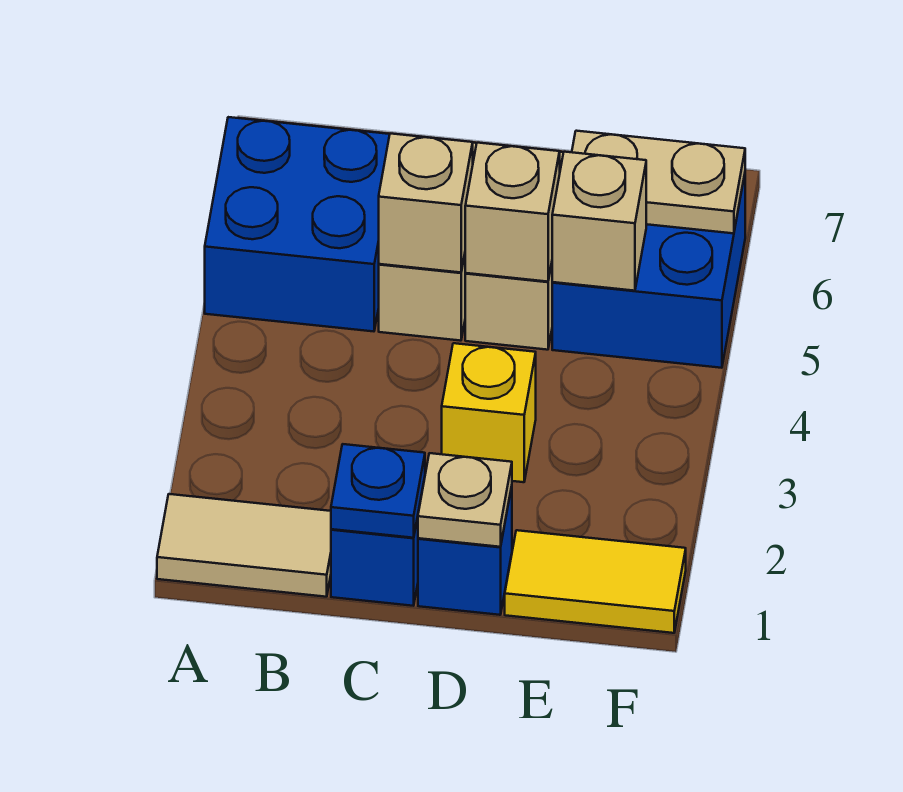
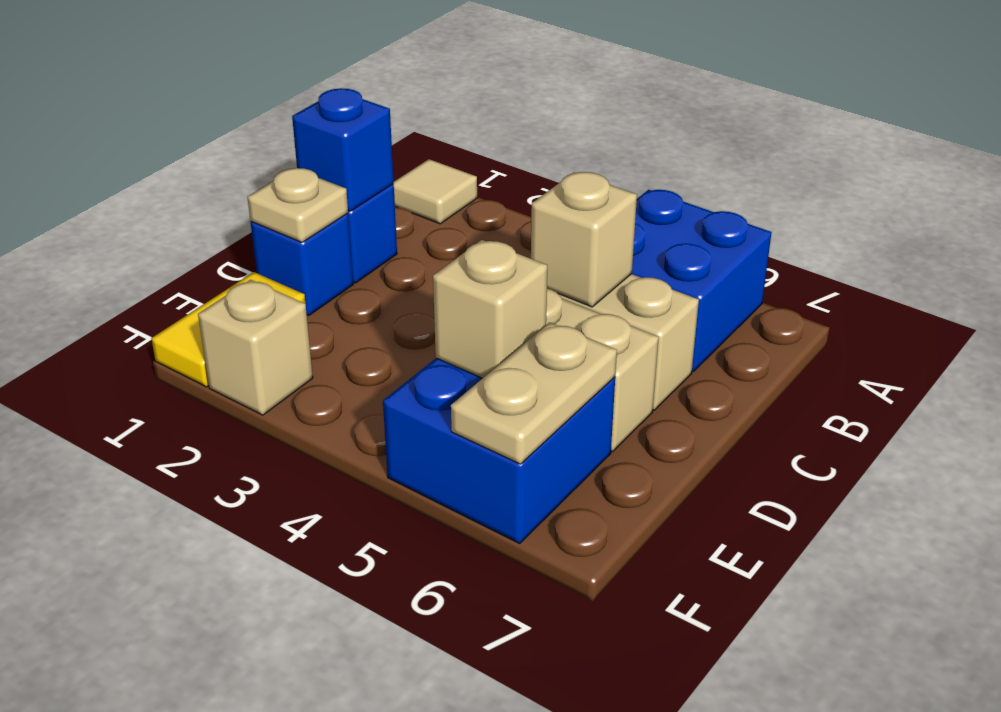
tan 1x2 tile [157,494,331,597] -> tan 1x1 tile [393,159,477,224]
blue 1x1 plate [331,444,425,538] -> blue 1x1 brick [292,88,394,211]
yellow 1x1 brick [442,343,536,482] -> none
tan 1x1 brick [465,143,560,282] -> tan 1x1 brick moved to [198,280,313,415]

